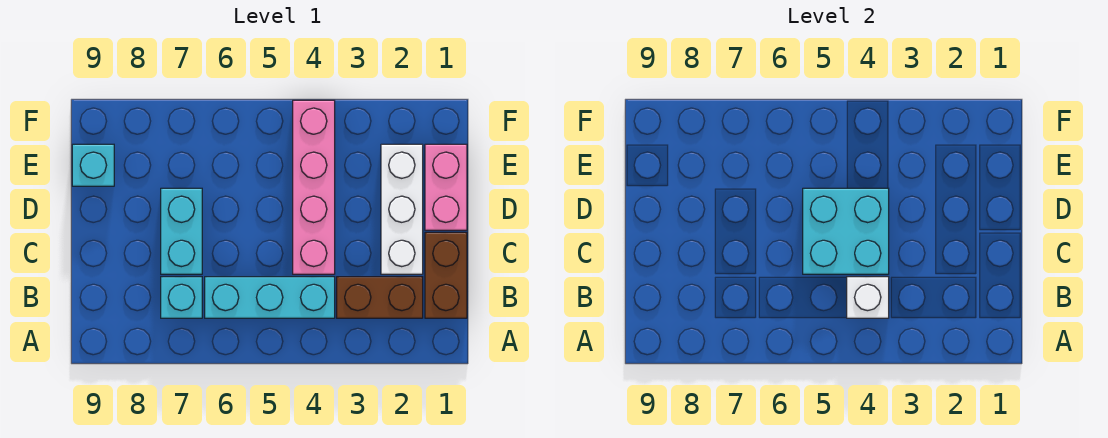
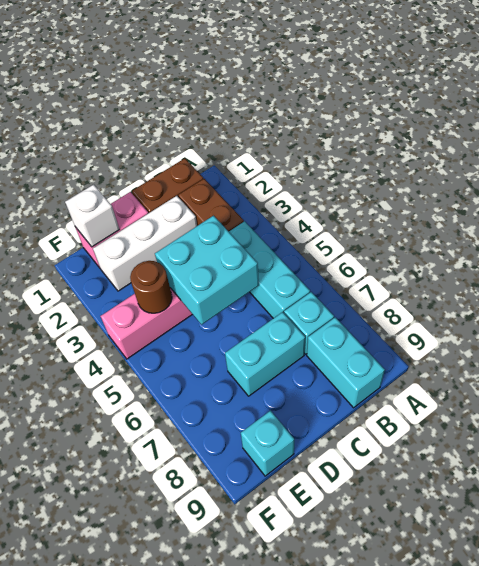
white 1x1 brick [847,277,889,318] -> white 1x1 brick moved to [65,185,120,247]
none -> cyan 1x2 brick [307,317,385,408]
none -> brown 1x1 round brick [130,261,172,313]

